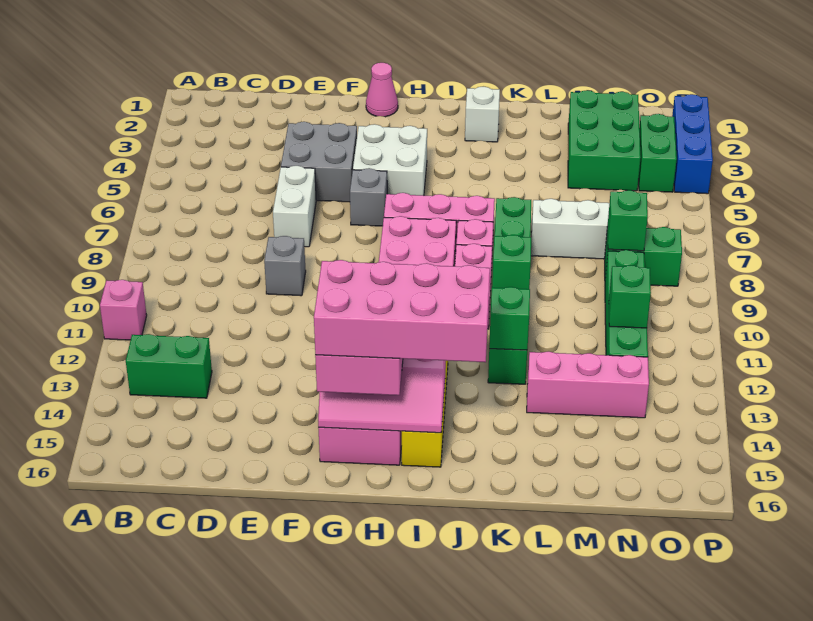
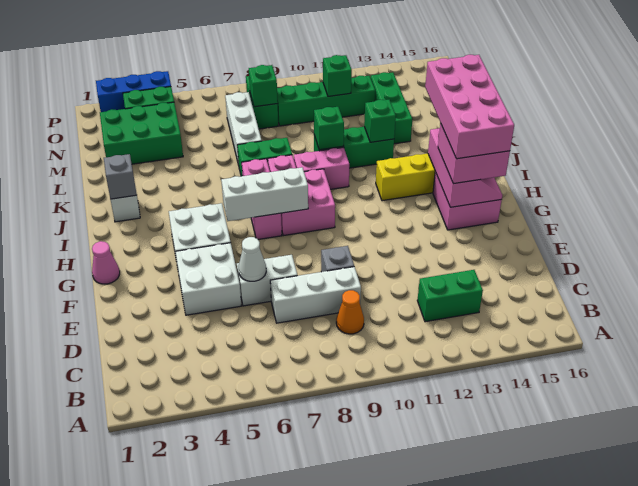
pink 1x1 brick [100,280,147,340] -> none
green 1x2 brick [126,334,212,398] -> green 1x2 brick turned to [417,270,483,322]
none -> orange 1x1 cone [336,290,364,334]
none -> white 1x3 brick [270,267,361,323]
grey 2x2 brick [281,122,357,202] -> white 2x2 brick [175,243,241,315]
none -> white 1x1 cone [239,237,266,281]
grey 1x1 brick [350,168,387,226] -> grey 1x1 brick moved to [104,154,136,199]
none -> white 1x3 brick [221,167,308,221]
pink 1x3 brick [527,351,649,418] -> green 1x3 brick [371,72,412,144]

